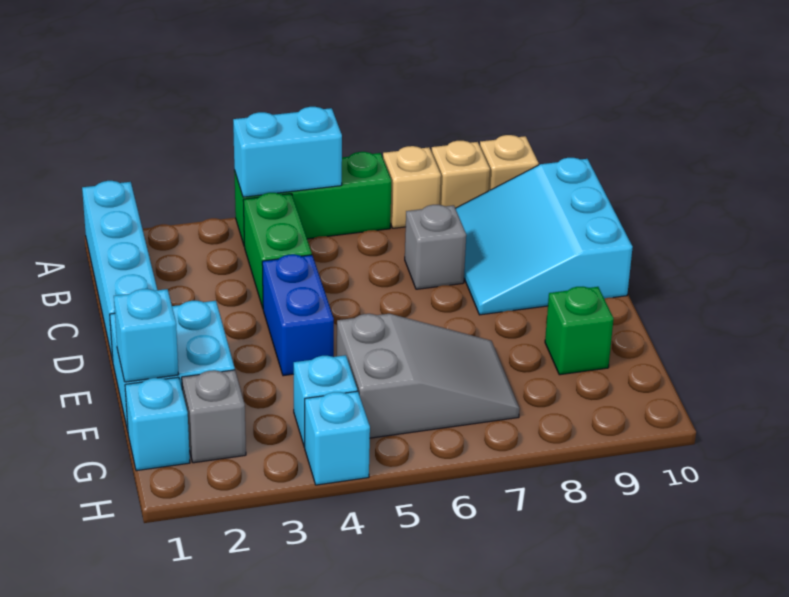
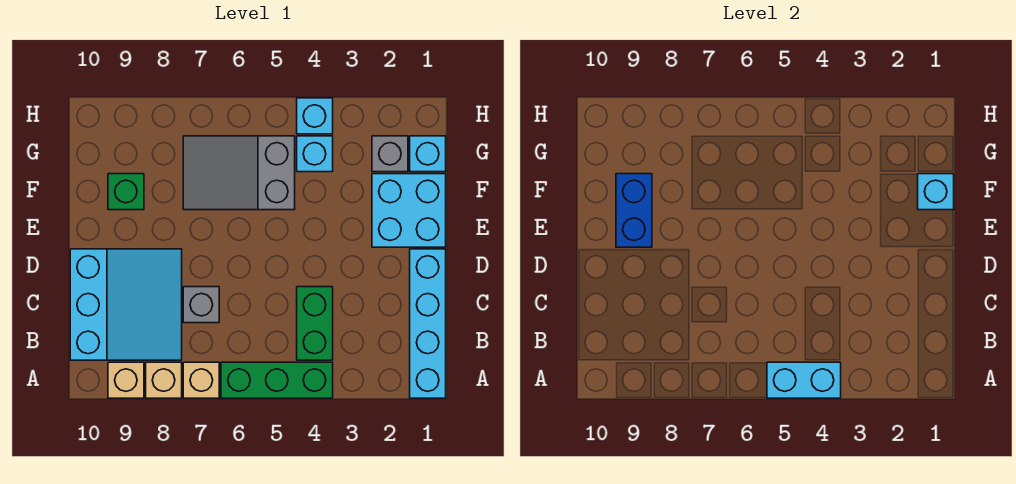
blue 1x2 brick [262,254,334,376] -> blue 1x2 brick moved to [616,174,652,247]

